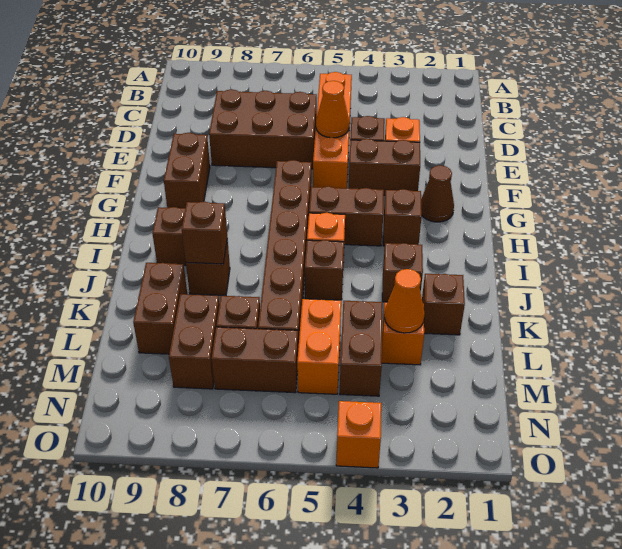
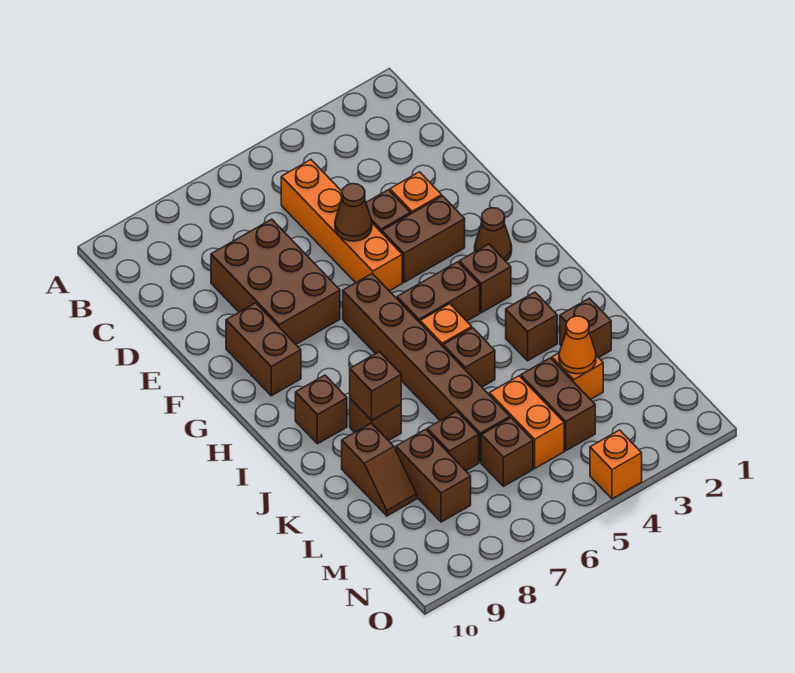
brown 2x3 brick [209,90,317,169] -> brown 2x3 brick turned to [211,219,340,344]
orange 1x1 cone [316,81,349,138] -> brown 1x1 cone [335,184,372,241]
brown 1x2 brick [133,263,187,354] -> brown 1x2 slope [342,423,417,516]
brown 1x2 brick [212,327,298,393] -> brown 1x1 brick [481,418,533,486]

